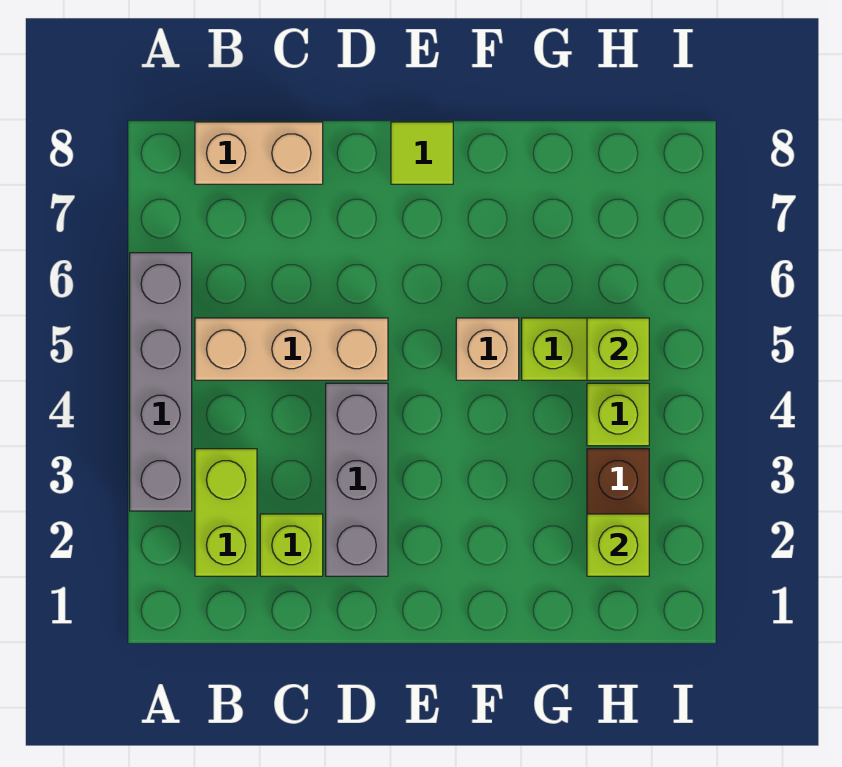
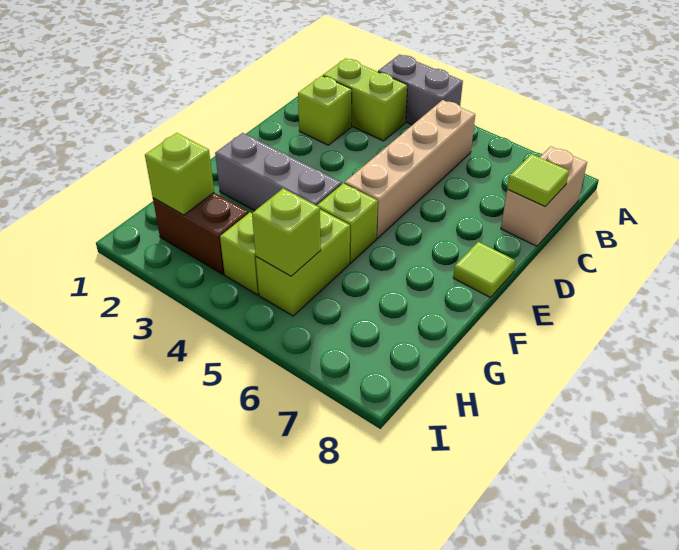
grey 1x4 brick [130,253,192,511] -> grey 1x2 brick [378,55,463,125]
tan 1x3 brick [195,318,388,380] -> tan 1x4 brick [345,100,475,239]
none -> lime 1x1 tile [507,154,569,207]
grey 1x3 brick [326,383,388,576] -> grey 1x3 brick moved to [215,133,342,211]
tan 1x1 brick [456,318,519,380] -> lime 1x1 brick [317,183,378,263]

